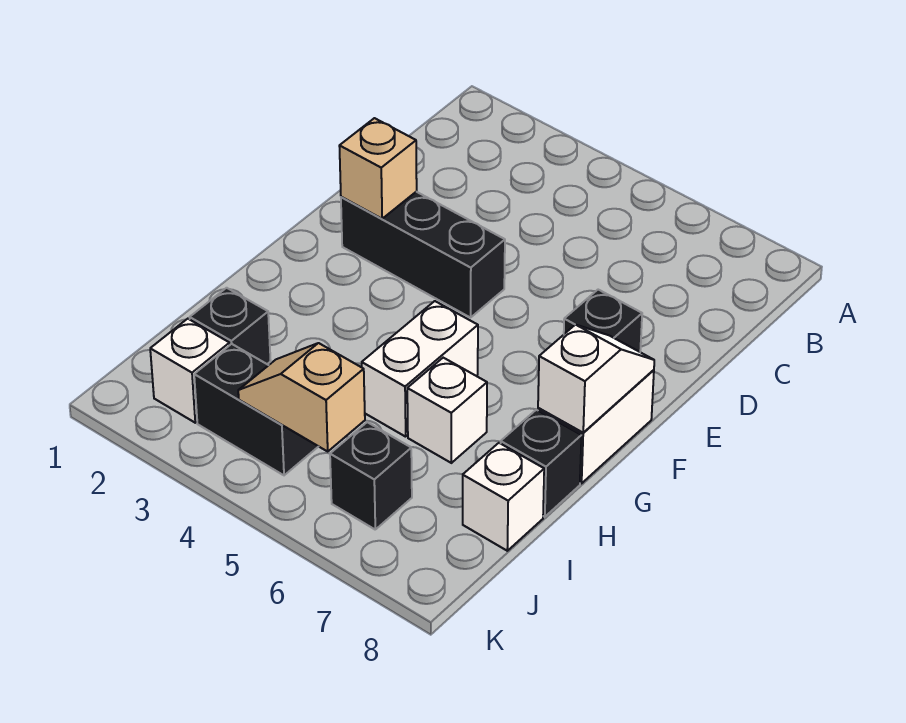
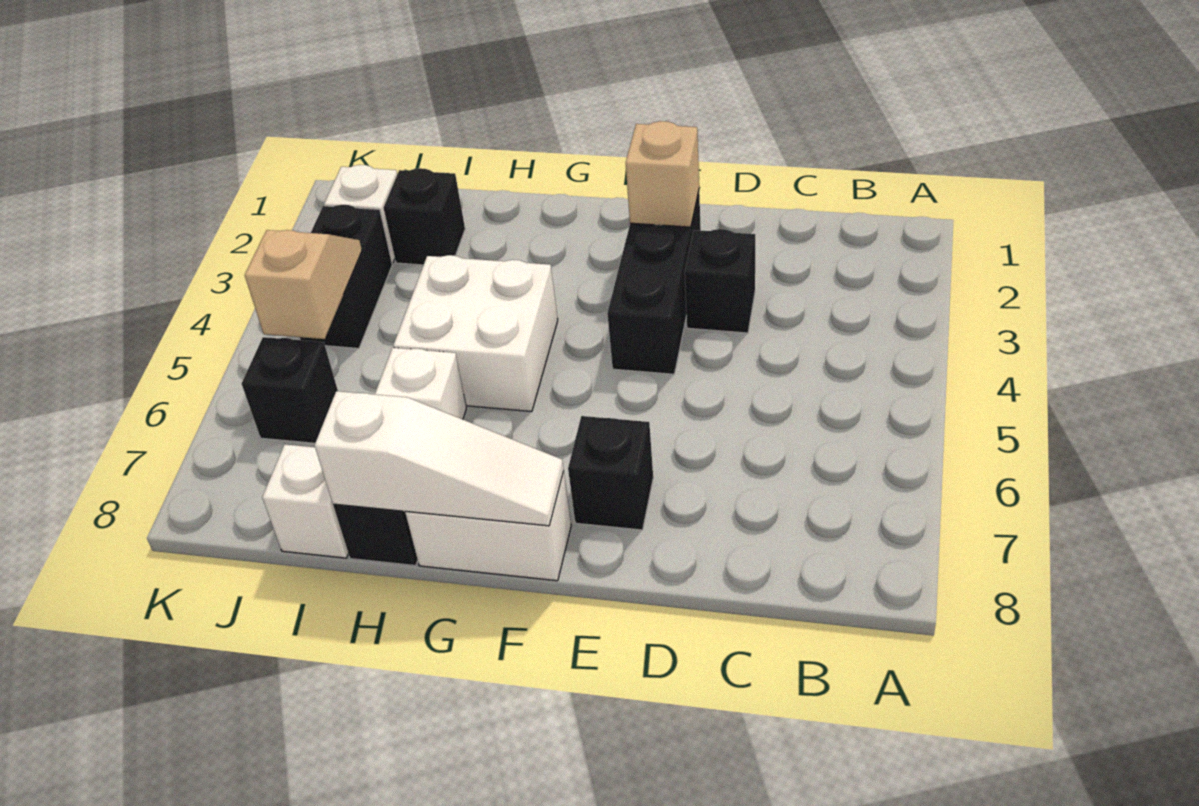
none -> black 1x1 brick [685,229,755,333]
white 1x2 slope [538,325,654,433] -> white 1x3 slope [315,391,564,526]
white 1x2 brick [362,301,478,437] -> white 2x2 brick [393,255,558,412]

